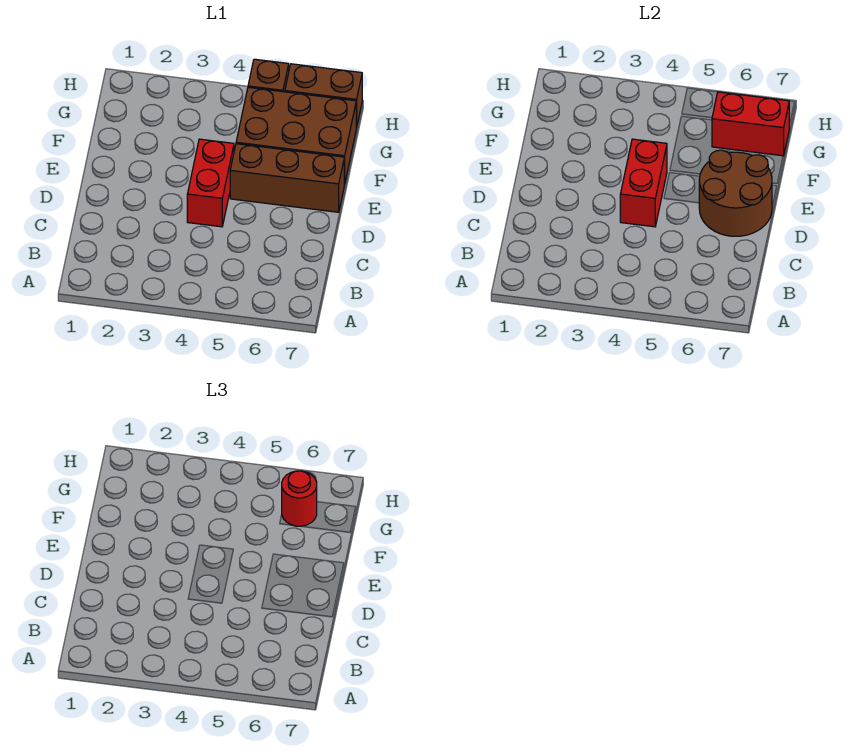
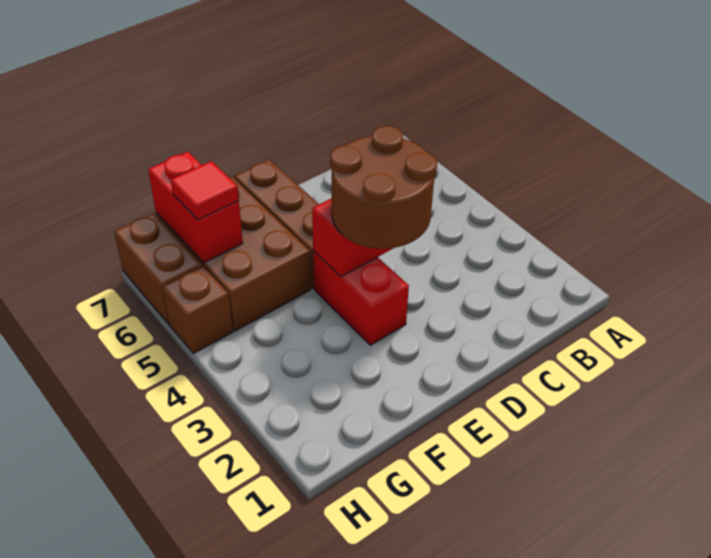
red 1x2 brick [187,139,234,227] -> red 1x2 brick turned to [313,251,409,345]
brown 2x2 round brick [699,150,772,236] -> brown 2x2 round brick moved to [330,126,437,249]
red 1x1 round brick [282,471,317,526] -> red 1x1 tile [171,161,239,220]

